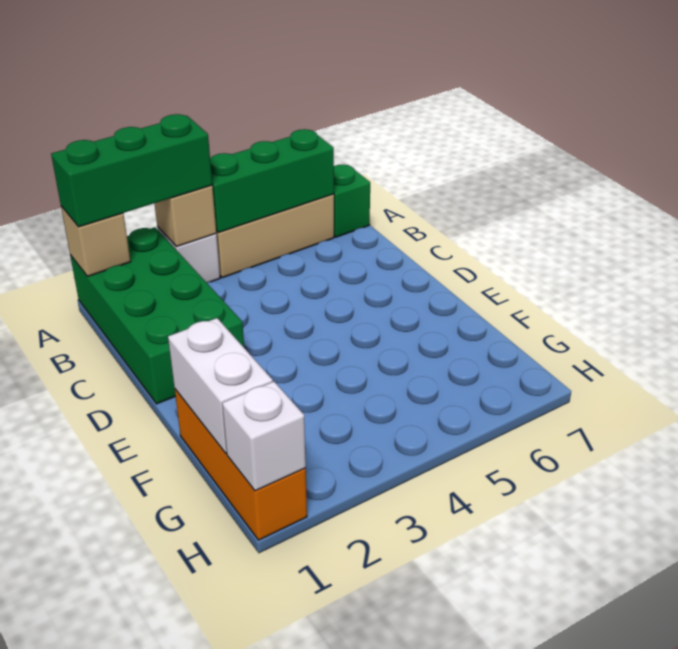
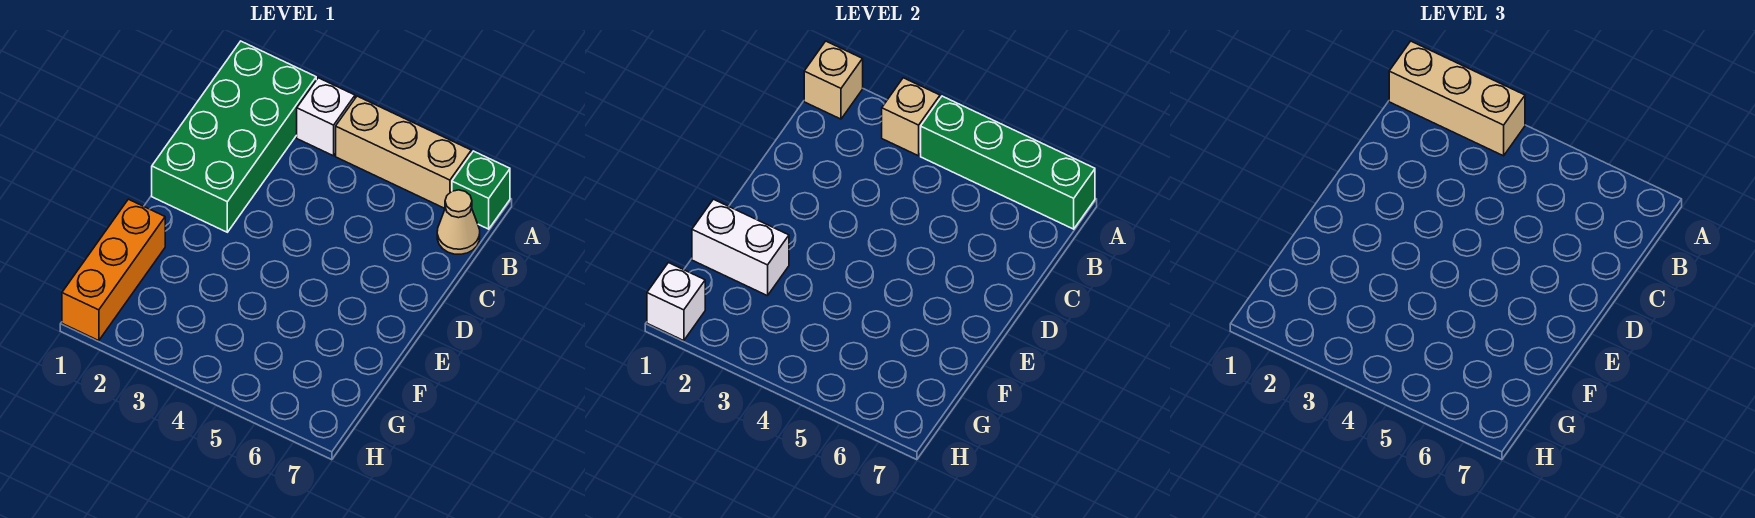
green 1x3 brick [51,114,212,227] -> tan 1x3 brick [1389,41,1525,156]
green 1x3 brick [210,129,334,233] -> green 1x4 brick [921,96,1095,229]
none -> tan 1x1 cone [437,190,480,254]
white 1x2 brick [168,318,273,453] -> white 1x2 brick turned to [692,199,789,296]

